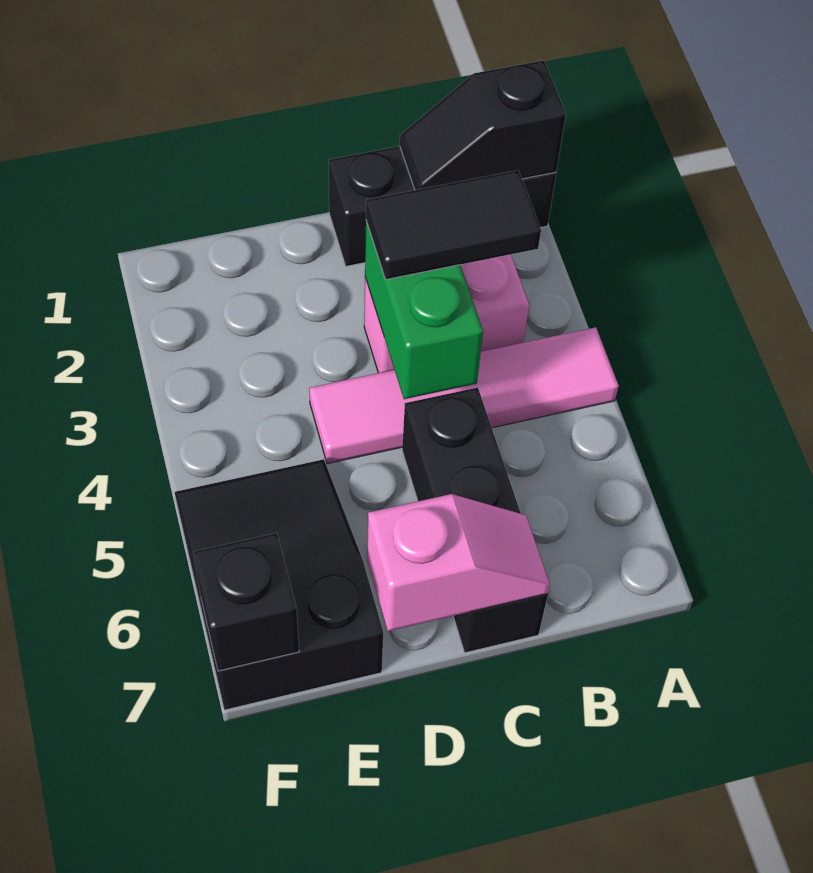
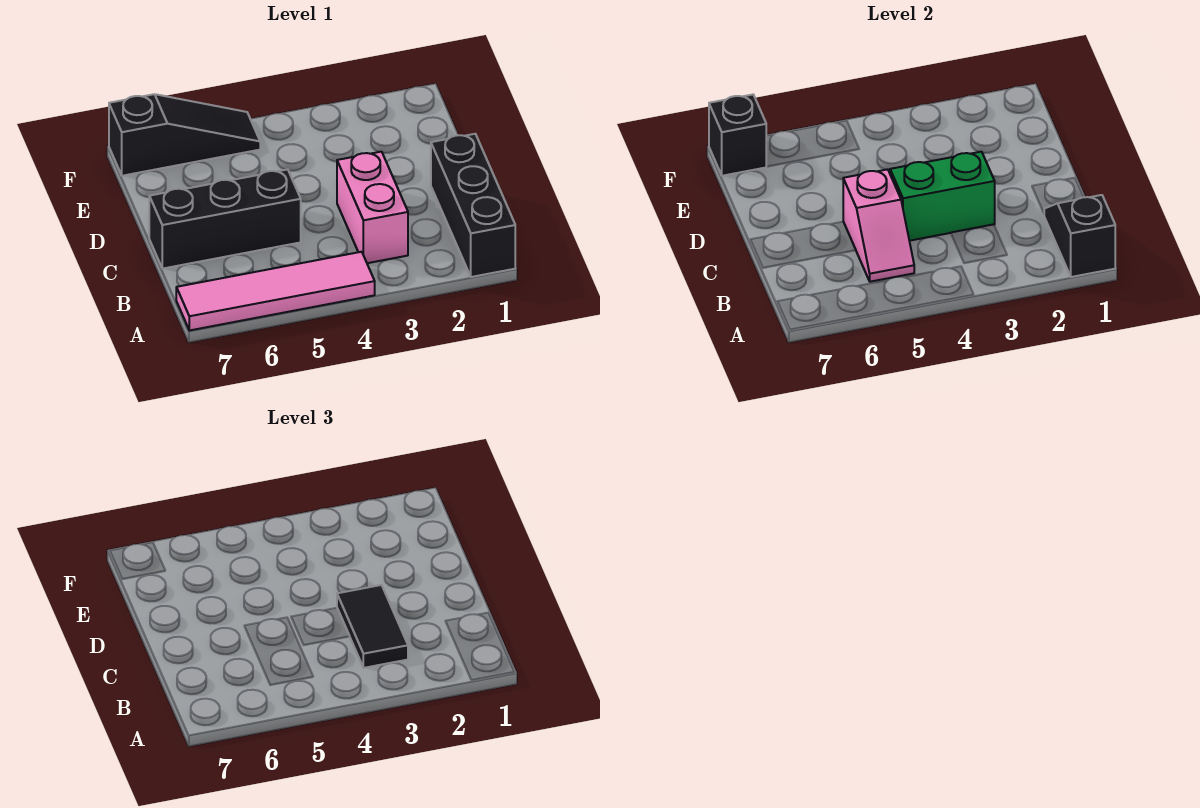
pink 1x4 tile [309,327,619,464] -> pink 1x4 tile turned to [176,252,375,330]
pink 1x2 slope [367,494,550,631] -> pink 1x2 slope moved to [843,169,914,282]
black 2x3 slope [175,459,383,710] -> black 1x3 slope [109,94,260,176]

